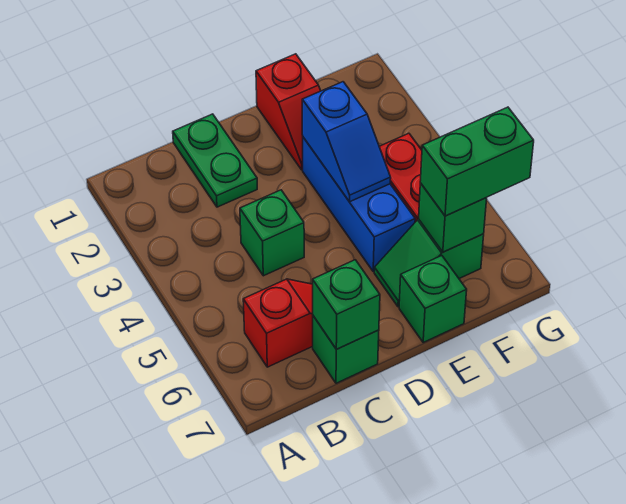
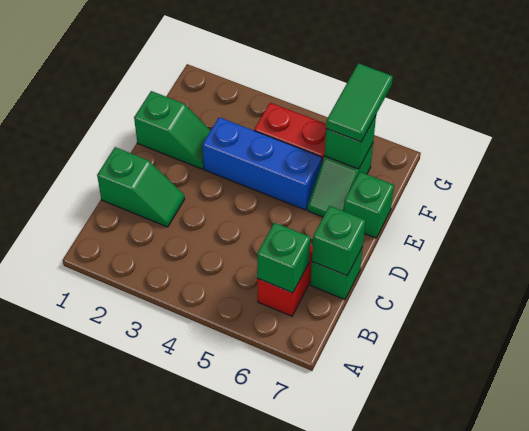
green 1x2 plate [173,114,257,207] -> green 1x2 slope [97,147,184,227]
green 1x1 brick [240,190,304,276] -> green 1x1 brick moved to [257,223,310,293]
red 1x2 slope [256,54,321,170] -> green 1x2 slope [134,91,211,169]
blue 1x2 slope [302,82,391,202] -> none
green 1x2 brick [420,107,534,216] -> green 1x2 tile [326,63,393,142]

